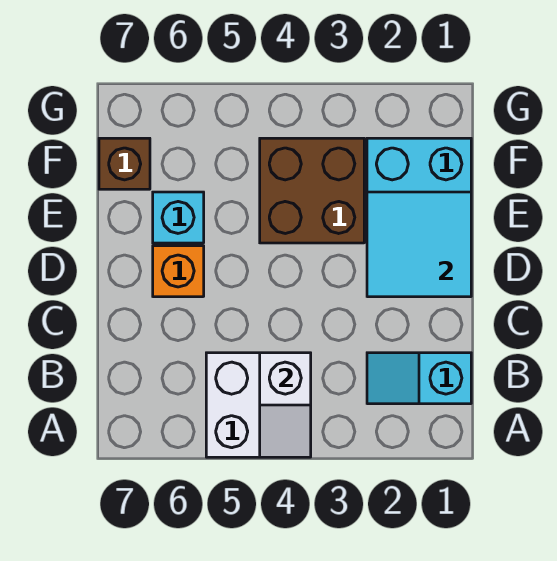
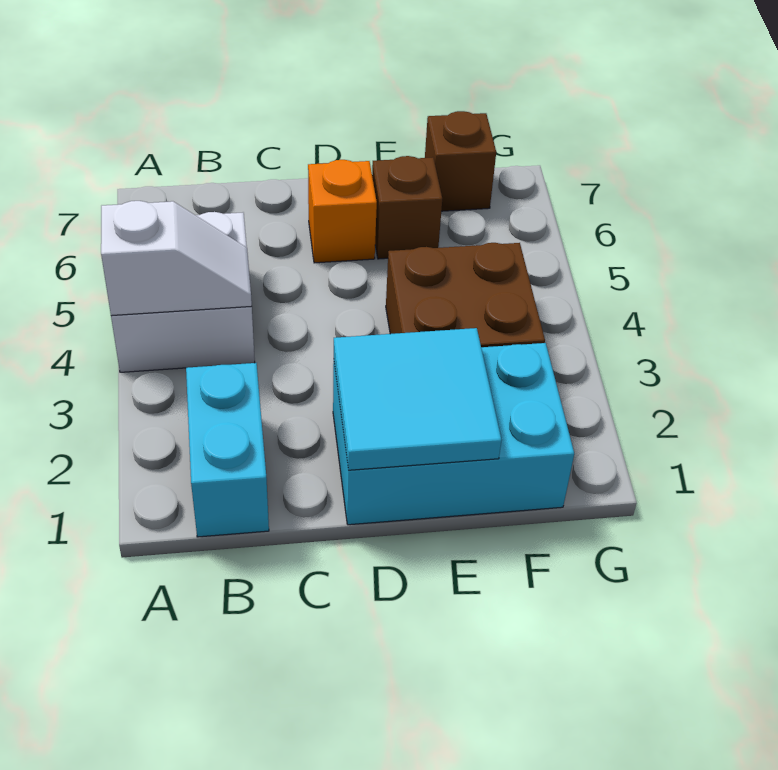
white 1x2 slope [260,353,311,457] -> white 1x2 slope turned to [101,201,252,316]
cyan 1x2 slope [367,353,471,404] -> cyan 1x2 brick [186,363,269,537]
cyan 1x1 brick [153,192,204,243] -> brown 1x1 brick [372,156,442,259]

